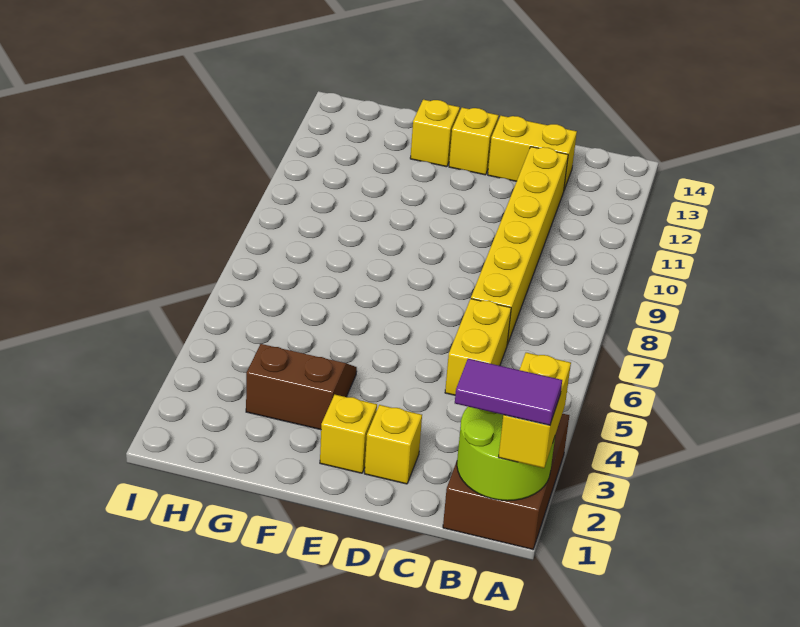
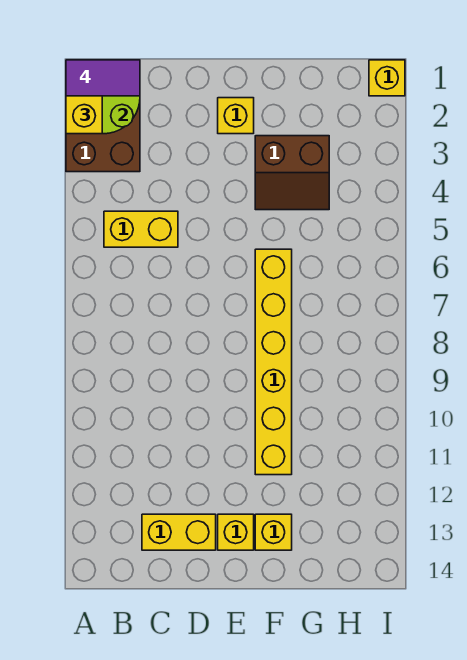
yellow 1x2 brick [445,299,511,395] -> yellow 1x2 brick turned to [104,211,178,247]
yellow 1x6 brick [471,147,568,345] -> yellow 1x6 brick moved to [255,249,292,475]
yellow 1x1 brick [365,405,422,484] -> yellow 1x1 brick moved to [369,60,405,96]

